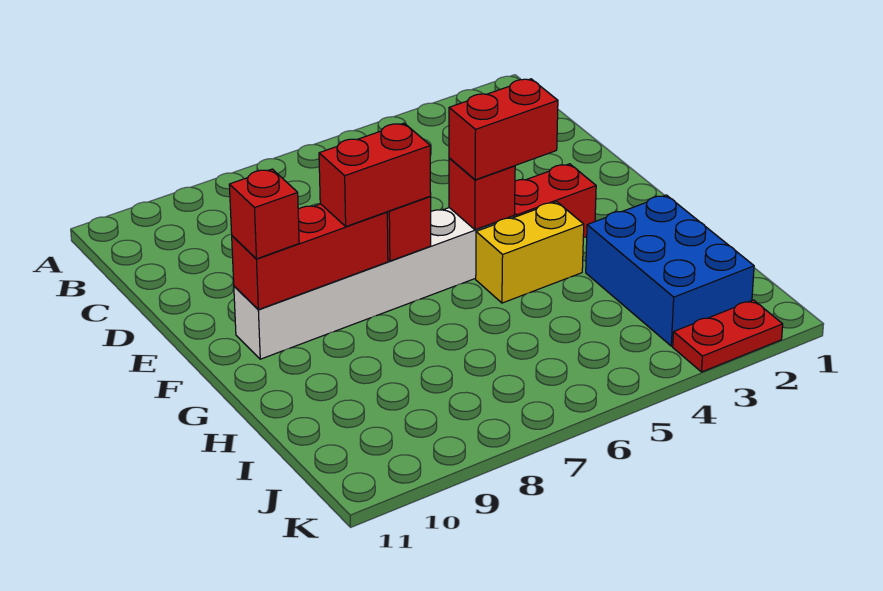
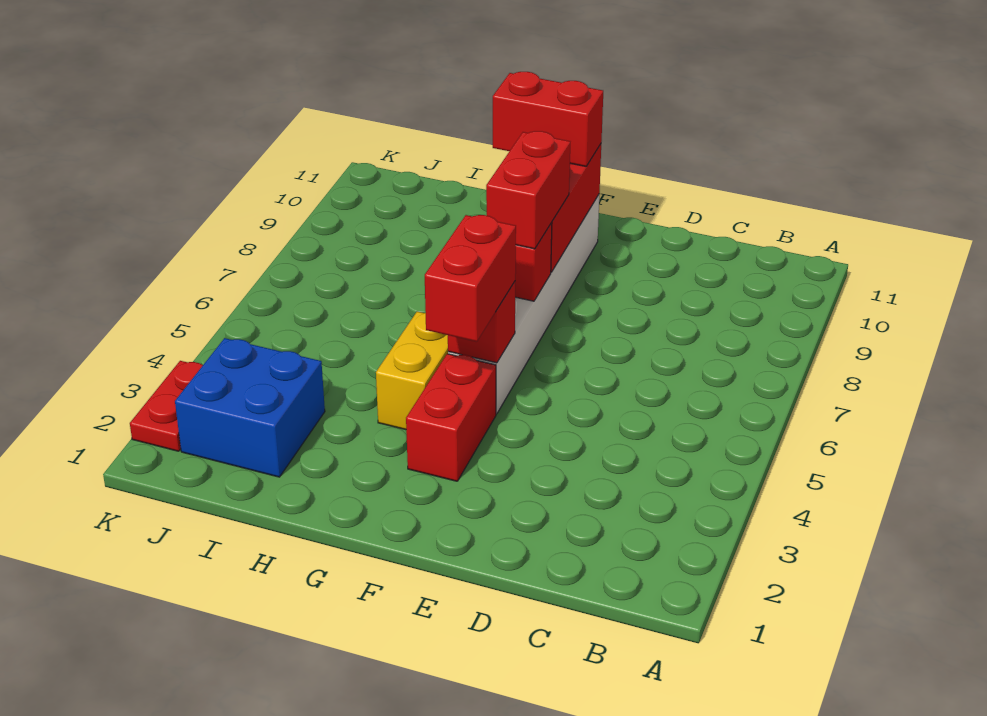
red 1x1 brick [229,169,299,259] -> red 1x2 brick [493,72,603,166]
blue 2x3 brick [586,195,754,346] -> blue 2x2 brick [175,338,325,477]

